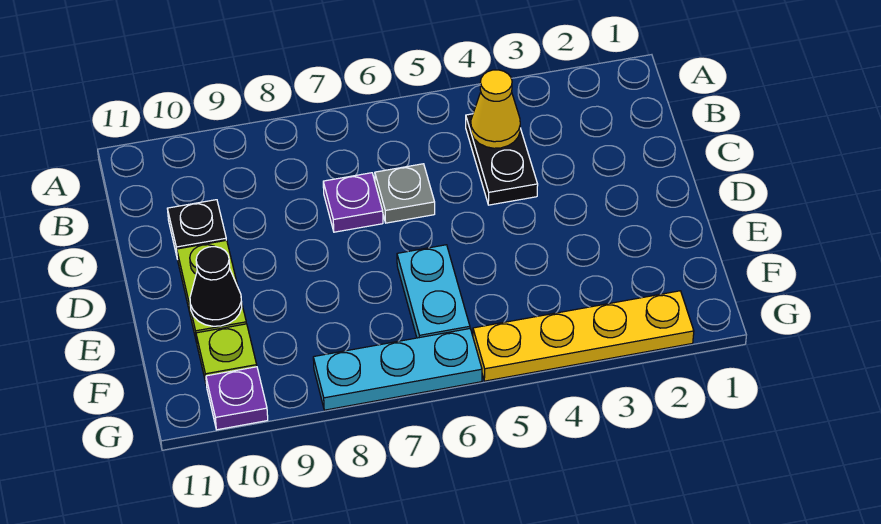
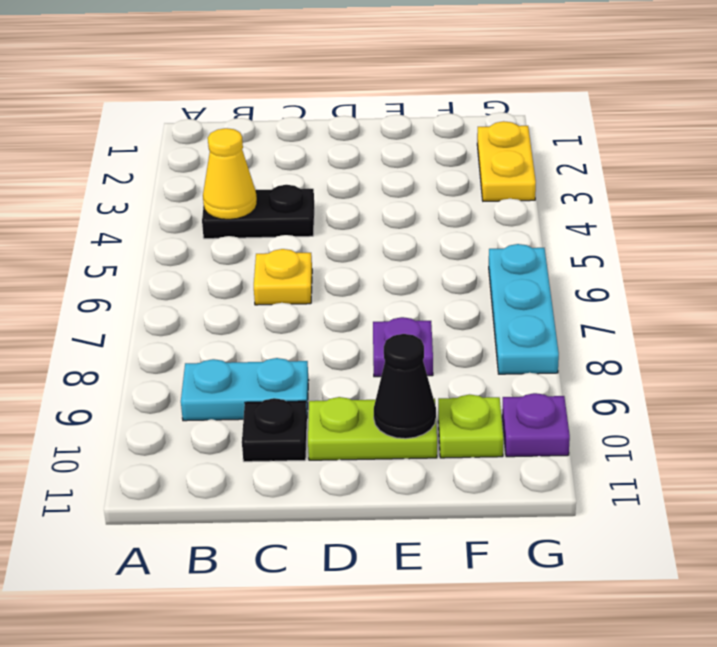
grey 1x1 plate [375,164,435,223] -> yellow 1x1 plate [254,249,312,305]
purple 1x1 plate [323,173,383,232] -> purple 1x1 plate moved to [373,317,433,377]
cyan 1x2 plate [397,245,470,338] -> cyan 1x2 plate moved to [181,358,309,421]
yellow 1x4 plate [473,291,694,381] -> yellow 1x2 plate [477,121,536,201]

